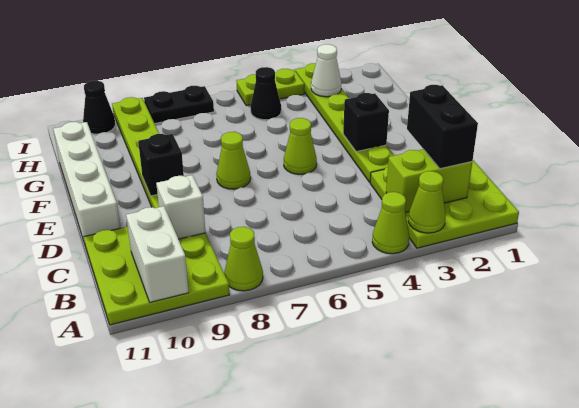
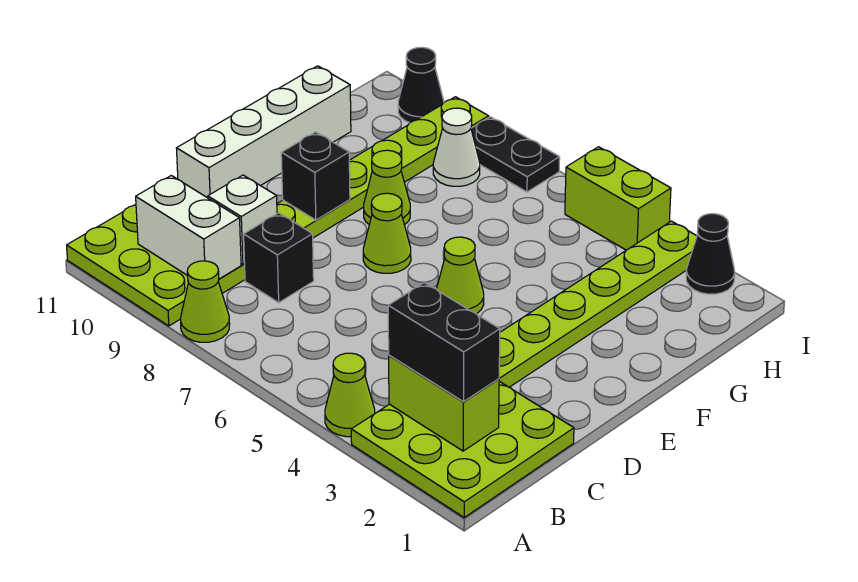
lime 1x1 cone [408,171,445,233] -> lime 1x1 cone moved to [364,150,410,225]
white 1x2 brick [126,206,189,302] -> white 1x2 brick turned to [136,176,241,279]
black 1x2 brick [407,85,478,169] -> black 1x2 brick turned to [388,283,500,402]
black 1x1 brick [343,93,389,152] -> black 1x1 brick moved to [244,213,314,302]
white 1x1 cone [311,44,341,97] -> white 1x1 cone moved to [433,108,480,186]
black 1x1 cone [250,67,281,120] -> black 1x1 cone moved to [686,214,735,294]
lime 1x2 plate [236,69,305,106] -> lime 1x2 brick [565,147,671,250]

